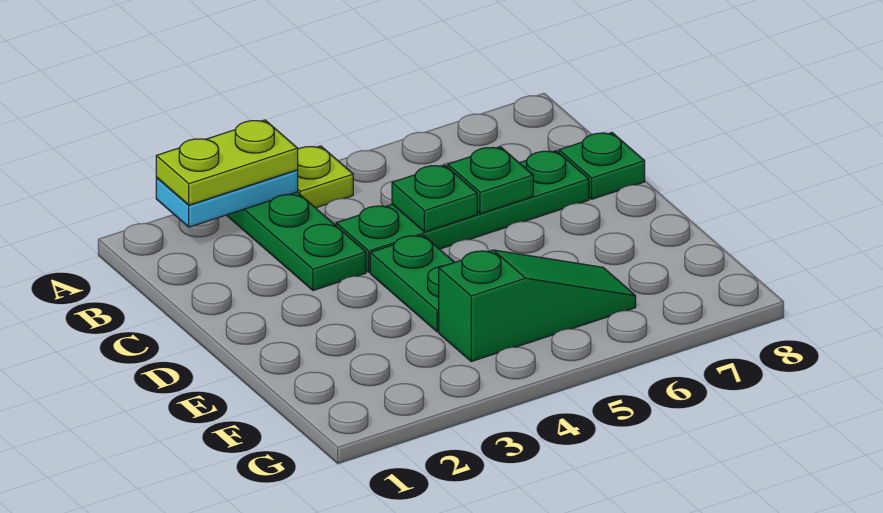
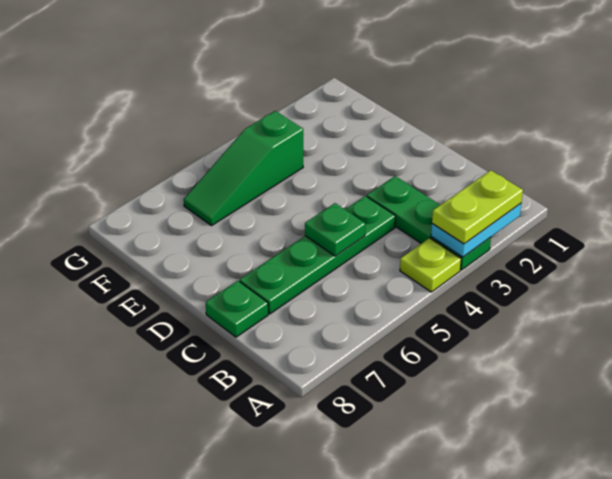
green 1x1 plate [448,147,533,214] -> none
green 1x2 plate [370,235,454,332] -> none

